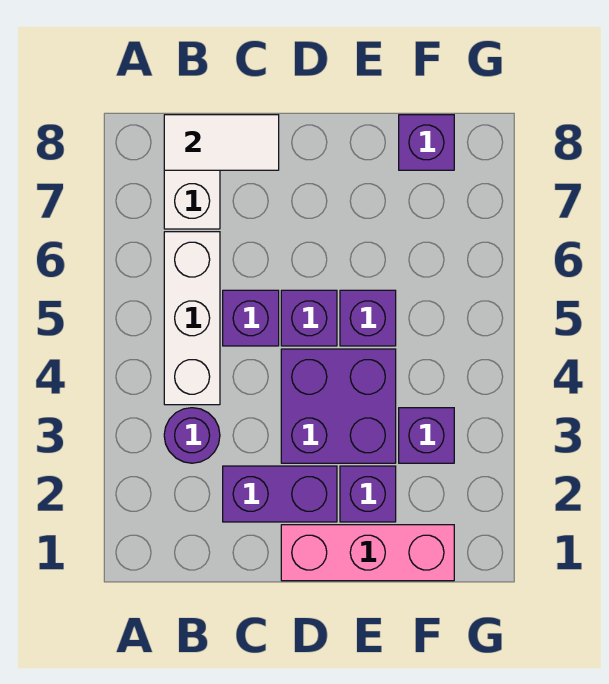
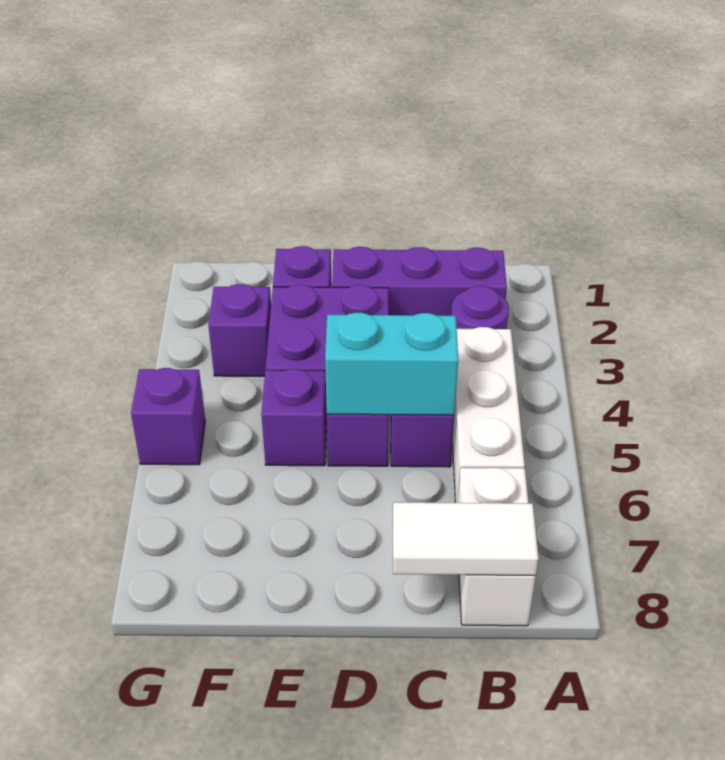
purple 1x2 brick [223,466,337,522] -> purple 1x3 brick [332,247,507,316]
none -> cyan 1x2 brick [325,313,458,415]
pink 1x3 brick [281,525,454,581] -> none
purple 1x1 brick [399,115,454,170] -> purple 1x1 brick moved to [131,368,205,465]

